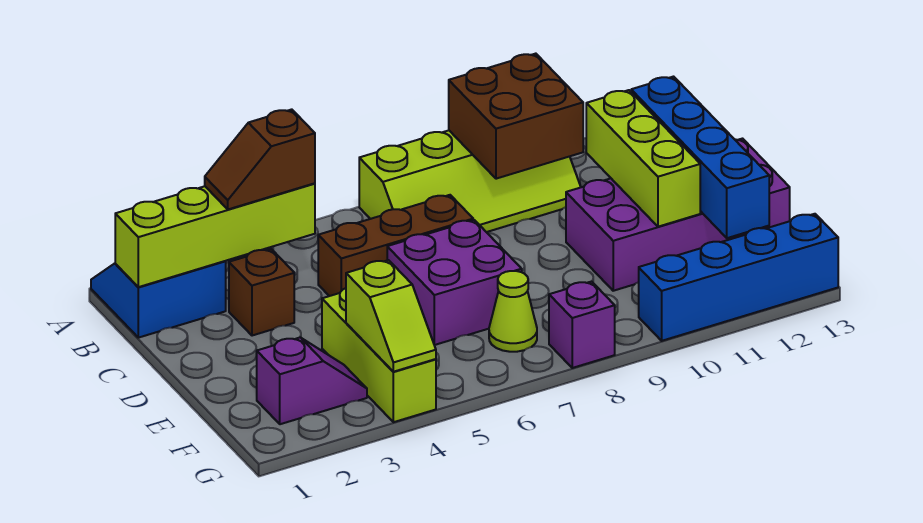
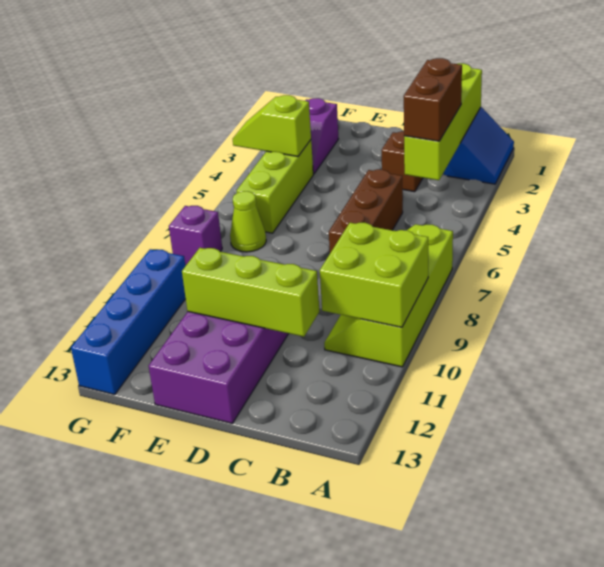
brown 2x2 brick [449,54,583,179] -> lime 2x2 brick [320,223,428,327]
brown 1x2 slope [205,109,315,209] -> brown 1x2 brick [404,58,462,141]
blue 1x4 brick [631,77,769,238] -> none
purple 2x2 brick [387,220,522,345] -> none
lime 1x3 brick [322,288,436,422] -> lime 1x3 brick turned to [237,140,313,233]

